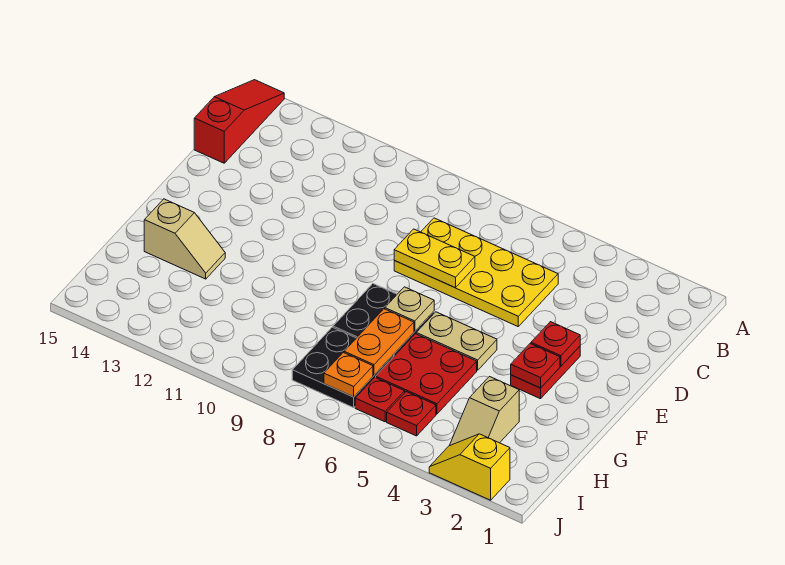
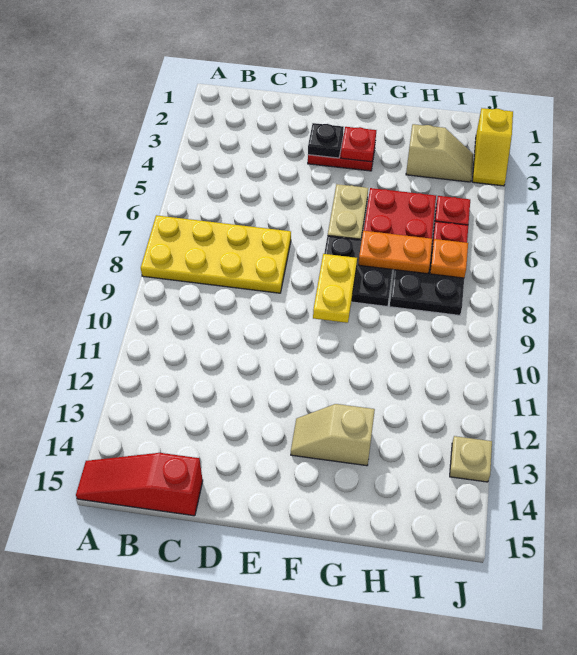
yellow 2x4 plate [394,218,558,326] -> yellow 2x4 plate turned to [141,215,291,293]
yellow 1x2 plate [394,229,475,288] -> yellow 1x2 plate moved to [313,254,357,323]
red 1x1 plate [531,322,580,366] -> black 1x1 plate [308,123,344,158]
tan 1x1 plate [385,287,434,331] -> tan 1x1 plate moved to [450,436,492,482]
tan 1x2 slope [144,199,225,279] -> tan 1x2 slope turned to [291,404,375,466]

